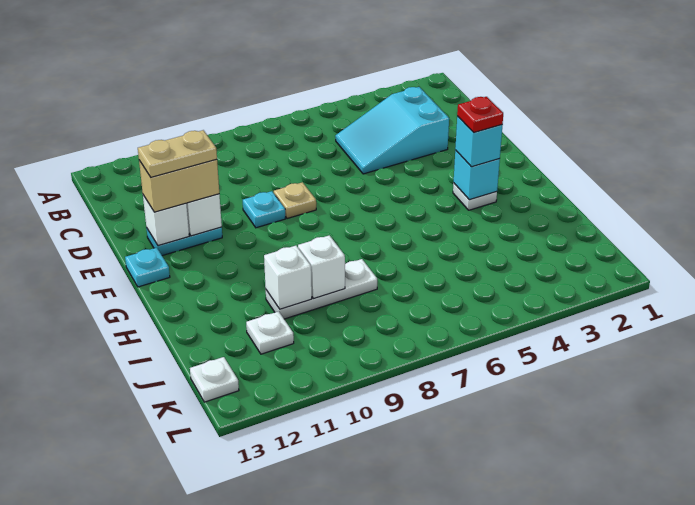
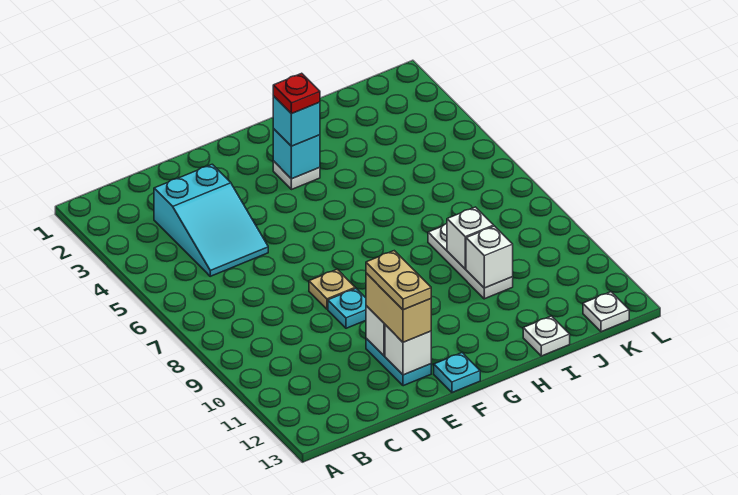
white 1x1 plate [246,311,294,354] -> white 1x1 plate moved to [523,316,570,356]

